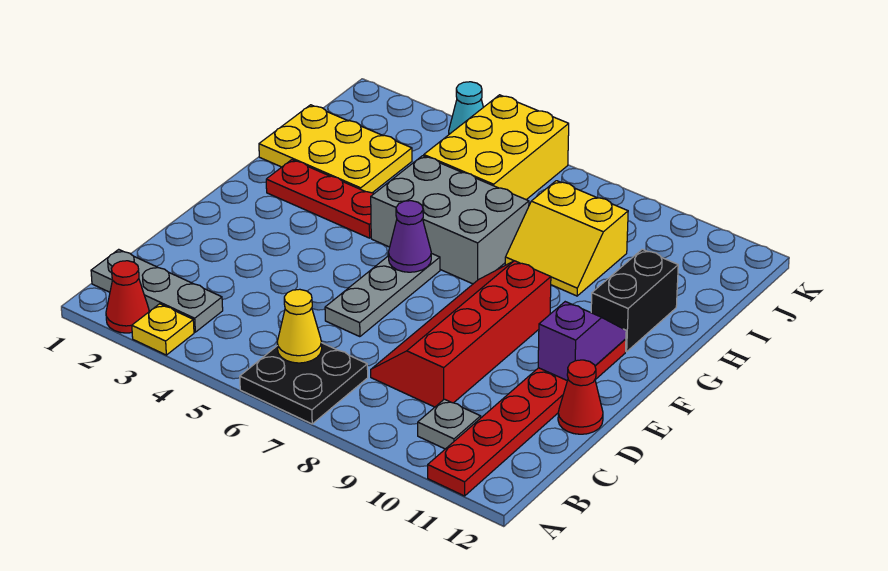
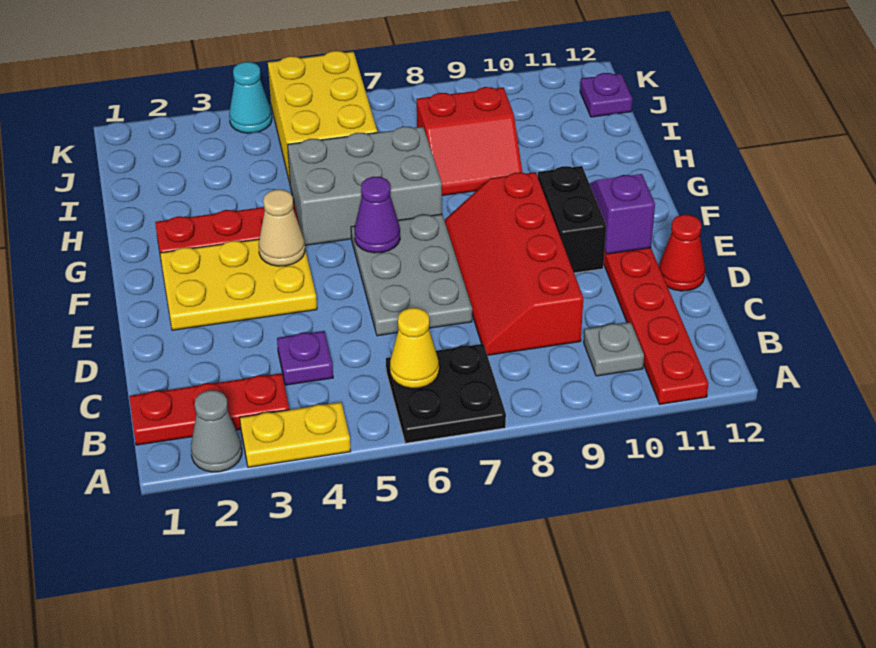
red 1x1 cone [106,261,149,333] -> grey 1x1 cone [191,390,242,472]
yellow 1x1 plate [132,304,194,355] -> yellow 1x2 plate [240,402,351,467]
grey 1x3 plate [91,249,223,332] -> red 1x3 plate [129,373,289,445]
none -> purple 1x1 plate [277,331,333,385]
grey 1x3 plate [325,253,440,337] -> grey 2x3 plate [351,214,472,336]
none -> tan 1x1 cone [259,190,305,266]
black 1x2 brick [591,249,678,352] -> black 1x2 brick moved to [538,166,606,273]
yellow 2x3 plate [259,105,412,193] -> yellow 2x3 plate moved to [160,239,317,330]
yellow 2x2 slope [505,181,628,296] -> red 2x2 slope [417,87,522,196]
none -> purple 1x1 plate [580,73,632,117]

